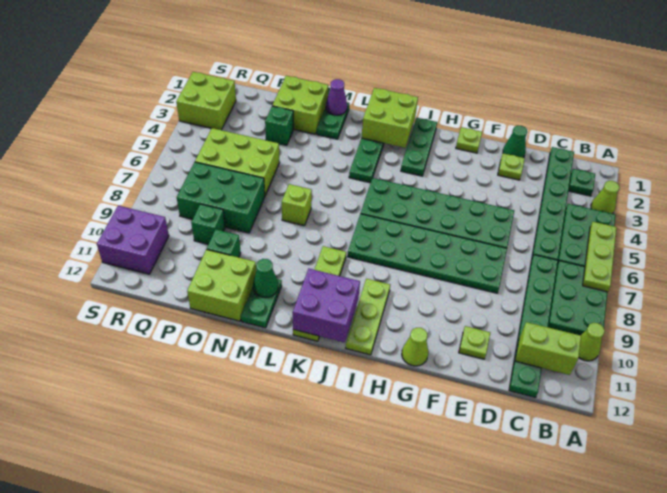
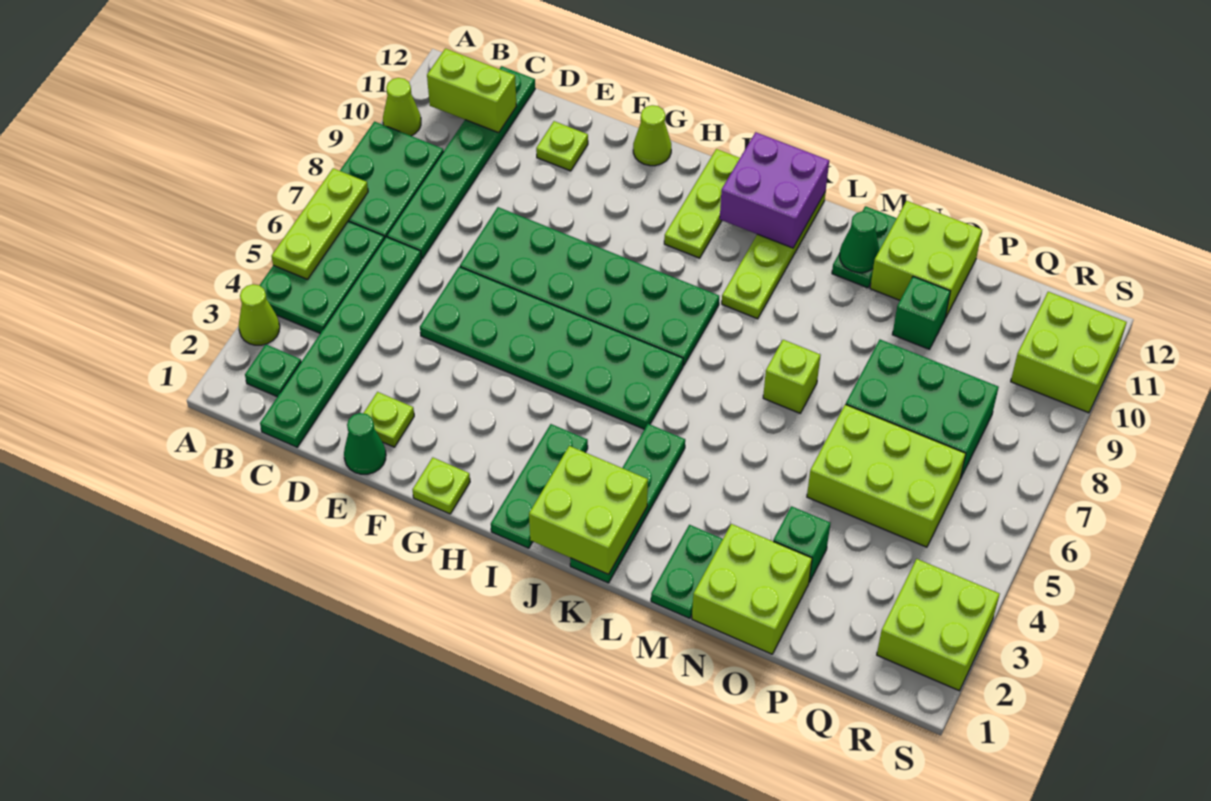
purple 1x1 cone [326,79,347,115] -> none
green 1x1 brick [191,204,225,244] -> none
purple 2x2 brick [97,206,169,274] -> lime 2x2 brick [1011,292,1127,413]

